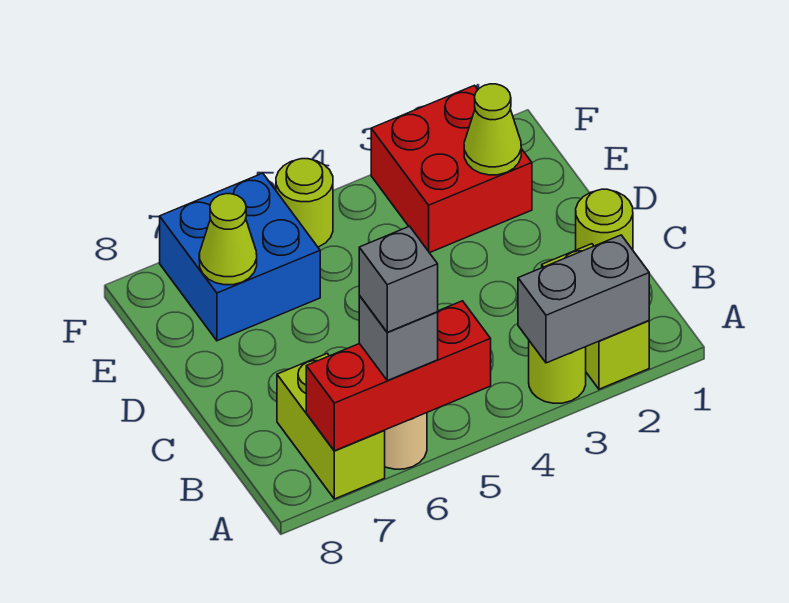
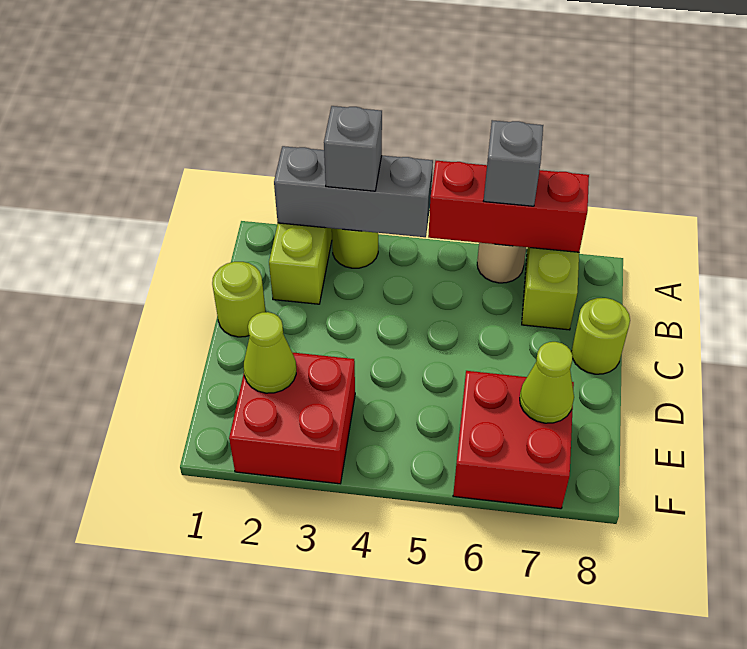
grey 1x2 brick [518,235,649,363] -> grey 1x3 brick [274,146,433,237]
grey 1x1 brick [359,226,438,332] -> grey 1x1 brick moved to [324,106,382,191]
blue 2x2 brick [160,173,320,341] -> red 2x2 brick [453,371,574,509]
lime 1x1 round brick [276,159,333,247] -> lime 1x1 round brick moved to [571,298,630,374]

